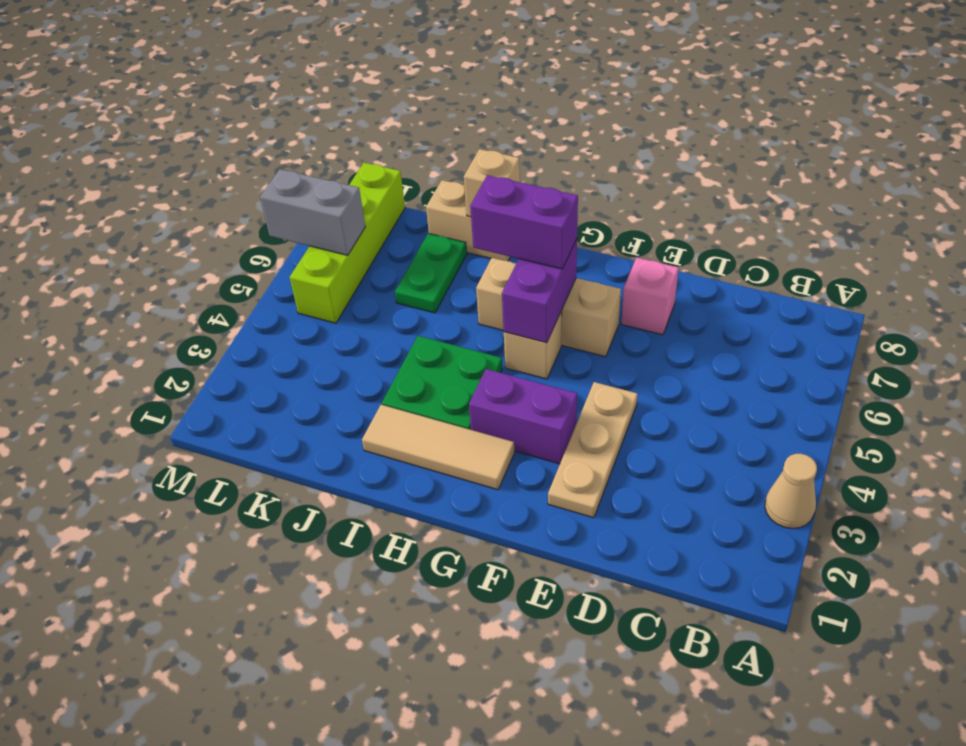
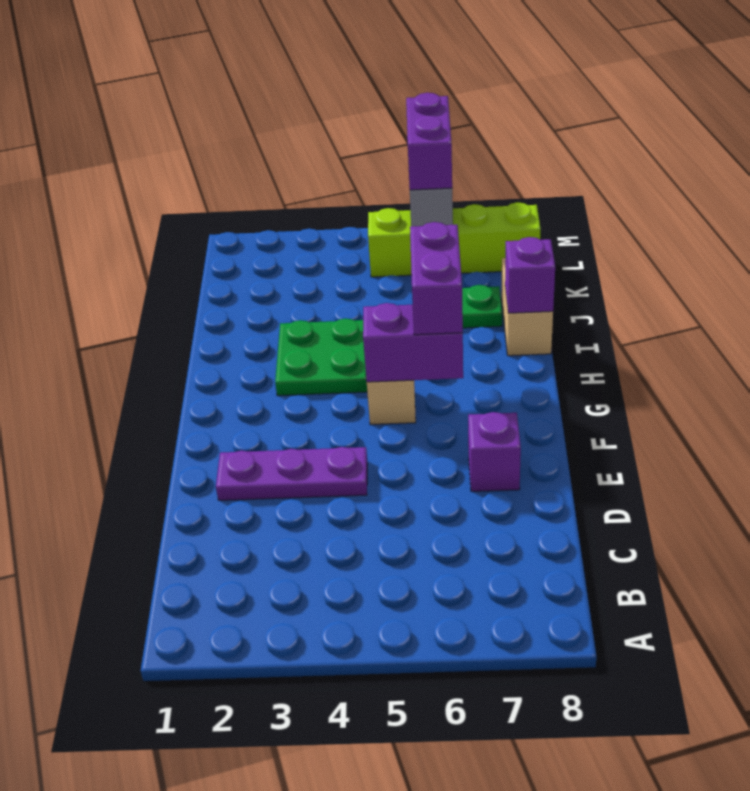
tan 1x1 cone [765,454,817,528] -> none
tan 1x3 plate [548,382,638,518] -> purple 1x3 plate [216,447,367,500]
pink 1x1 brick [621,258,679,335] -> purple 1x1 brick [468,412,521,491]
purple 1x2 brick [469,369,577,464] -> purple 1x2 brick moved to [406,93,452,190]
tan 1x3 brick [476,258,621,357] -> none
tan 1x3 tile [362,405,514,490] -> none
tan 1x1 brick [464,149,520,217] -> purple 1x1 brick [505,237,555,313]

